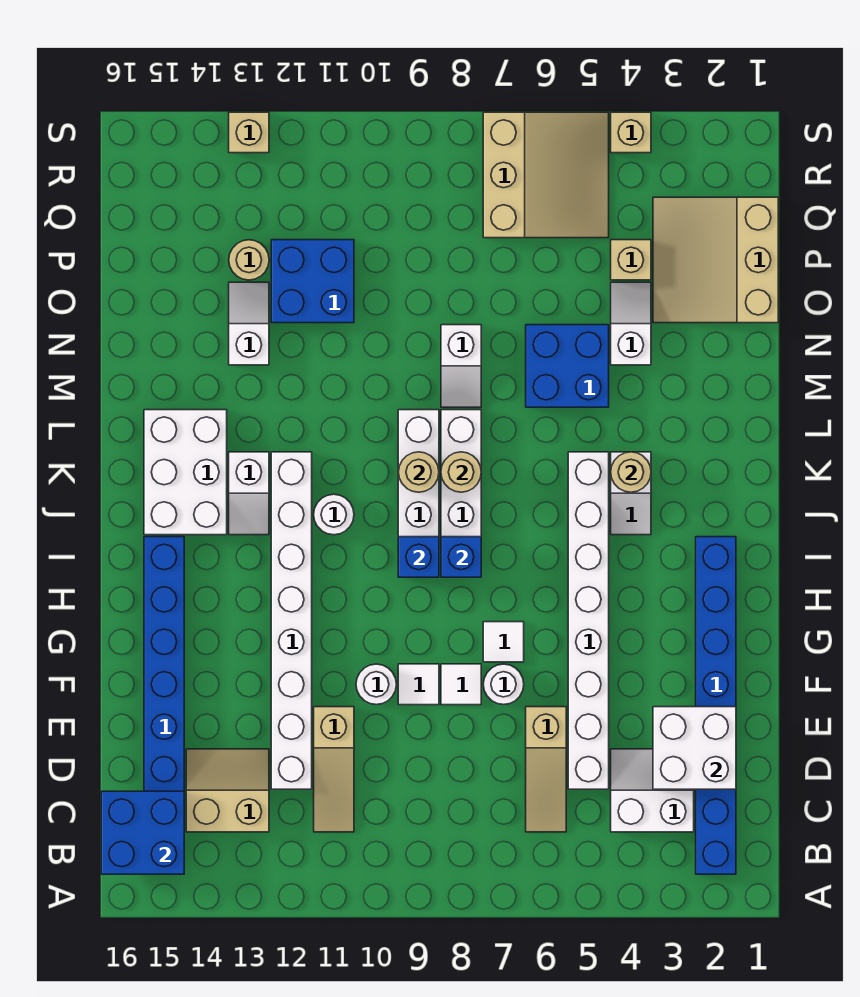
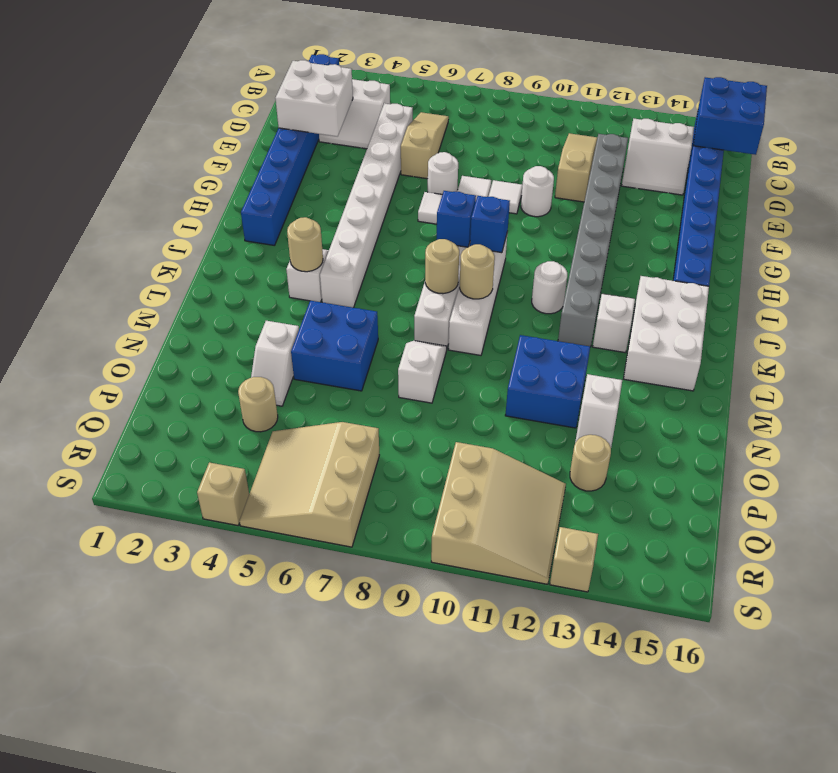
tan 2x2 slope [186,749,269,832] -> white 2x2 slope [622,119,694,195]
white 1x8 brick [271,452,312,789] -> grey 1x8 brick [558,134,628,347]
tan 3x3 slope [653,197,778,323] -> tan 3x3 slope moved to [431,442,566,584]
blue 2x2 brick [271,240,354,323] -> blue 2x2 brick moved to [505,335,590,428]
tan 1x1 brick [611,240,651,280] -> tan 1x1 round brick [238,377,278,432]

